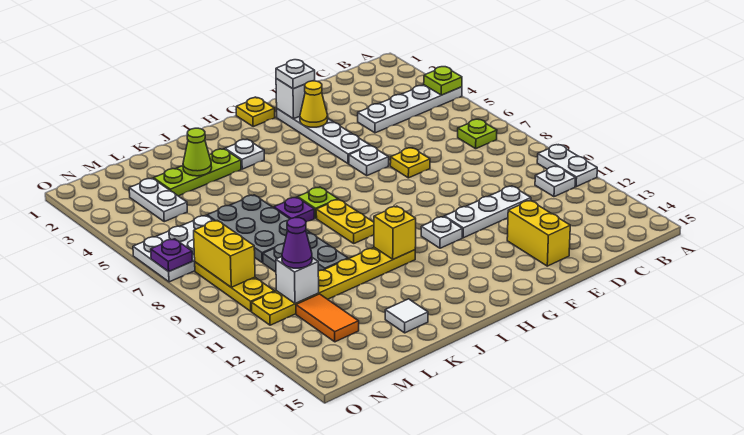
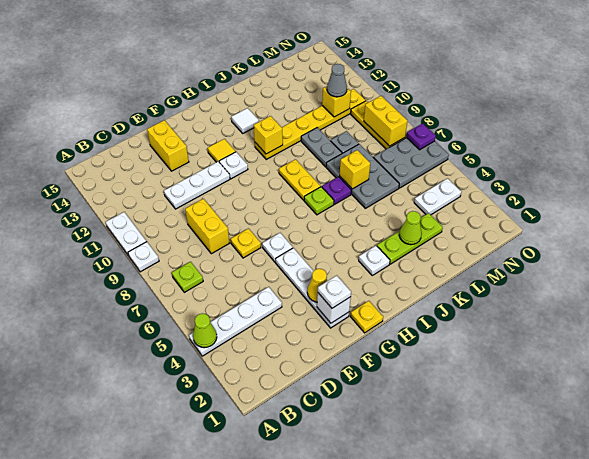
lime 1x1 plate [424,67,462,95] -> lime 1x1 cone [193,313,217,348]
white 1x1 plate [535,166,575,197] -> white 1x1 plate moved to [128,242,159,272]
none -> yellow 1x2 brick [185,199,229,254]
none -> yellow 1x1 tile [208,139,236,162]
none -> yellow 1x1 brick [340,150,370,189]
white 1x1 tile [385,299,428,333] -> white 1x1 tile moved to [231,108,259,133]
white 1x2 plate [129,178,187,222] -> white 1x2 plate turned to [414,178,461,215]
white 2x3 plate [133,216,214,282] -> grey 2x3 plate [373,138,449,188]
white 1x1 brick [276,257,319,304] -> yellow 1x1 brick [322,86,351,117]
purple 1x1 cone [282,218,312,268] -> grey 1x1 cone [327,64,347,97]
orange 1x2 tile [296,294,359,342] -> none

